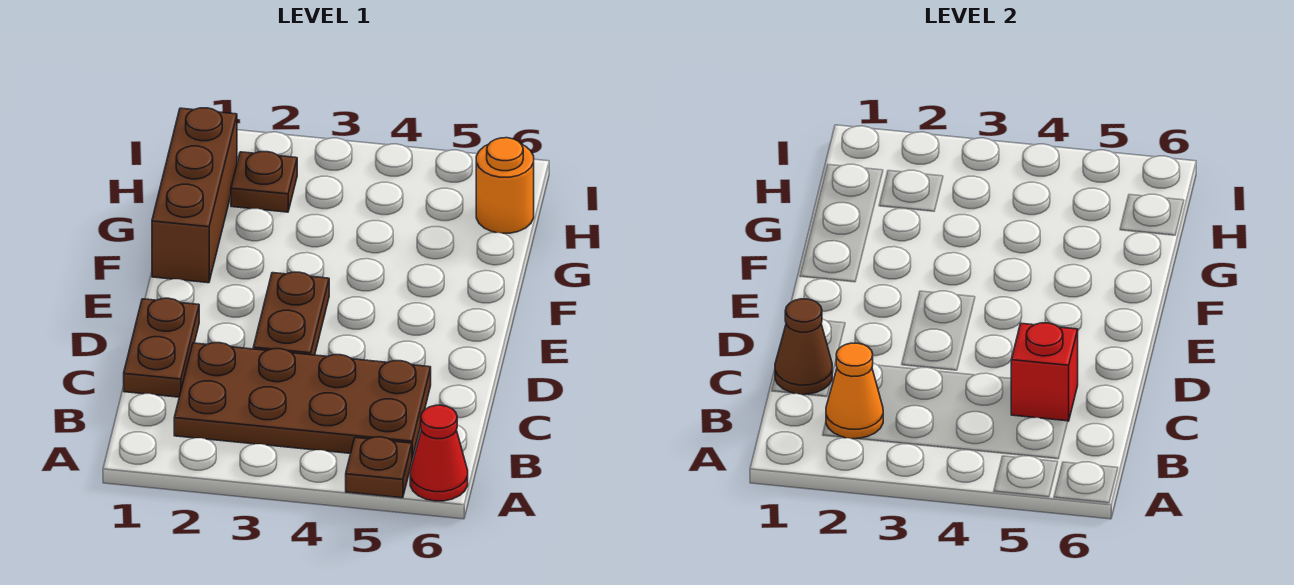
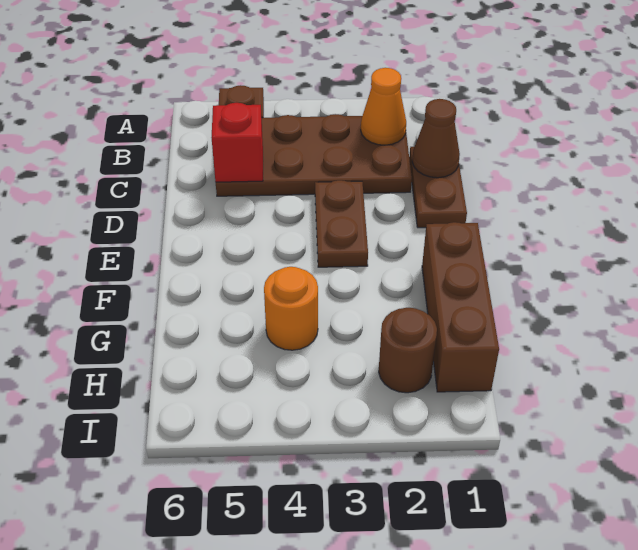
red 1x1 cone [410,405,468,501] -> none
brown 1x1 plate [231,152,297,212] -> brown 1x1 round brick [379,308,437,393]
orange 1x1 round brick [476,138,534,233] -> orange 1x1 round brick moved to [264,267,318,350]

